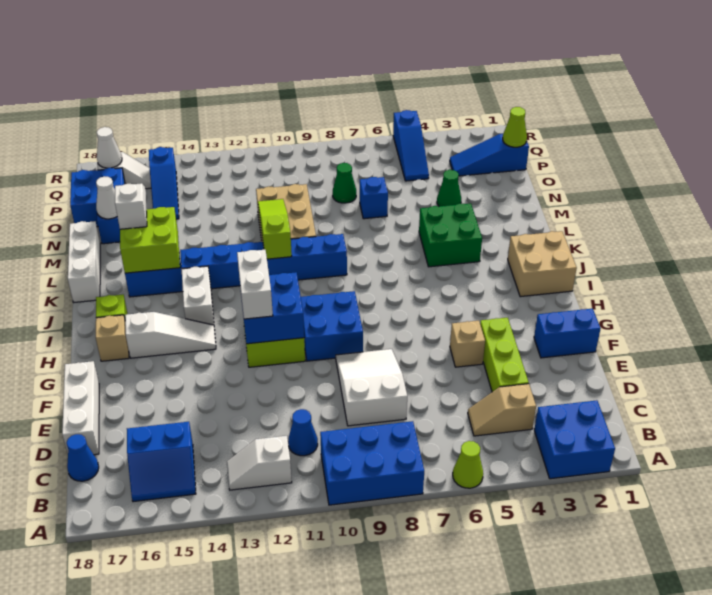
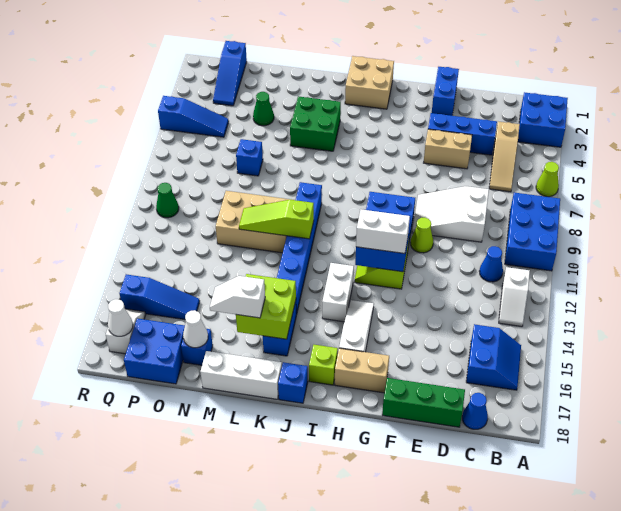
tan 1x2 slope [468,384,536,436] -> tan 1x3 slope [489,122,520,192]
lime 1x3 brick [480,318,529,392] -> blue 1x3 brick [428,113,497,155]
white 1x3 brick [62,361,99,455] -> green 1x3 brick [382,378,465,427]
tan 1x1 brick [450,321,485,367] -> tan 1x2 brick [424,129,472,169]
tan 1x1 brick [96,315,129,361] -> tan 1x2 brick [335,348,389,393]
white 1x2 brick [182,266,214,325] -> white 1x2 brick turned to [322,263,354,322]
none -> blue 1x1 brick [278,362,308,403]
green 1x1 cone [333,163,356,203] -> green 1x1 cone moved to [156,183,179,218]
lime 1x1 cone [503,107,527,147] -> lime 1x1 cone moved to [411,218,433,253]

